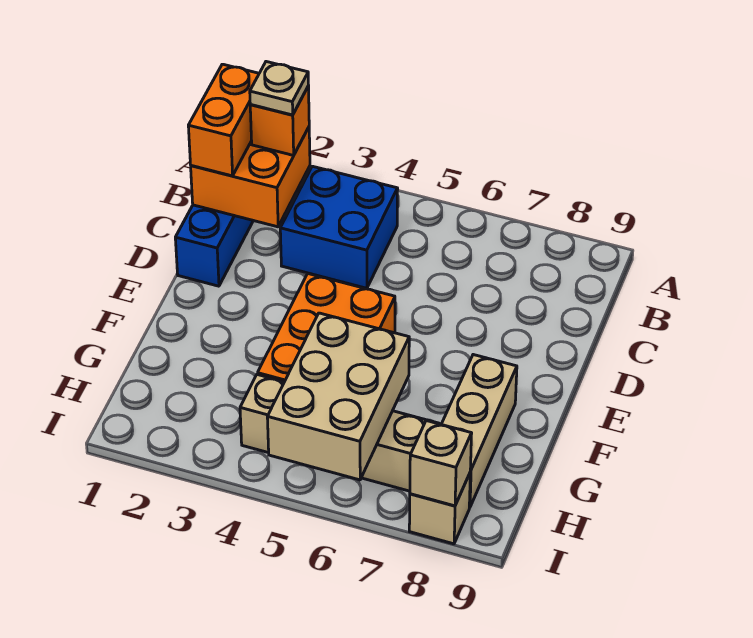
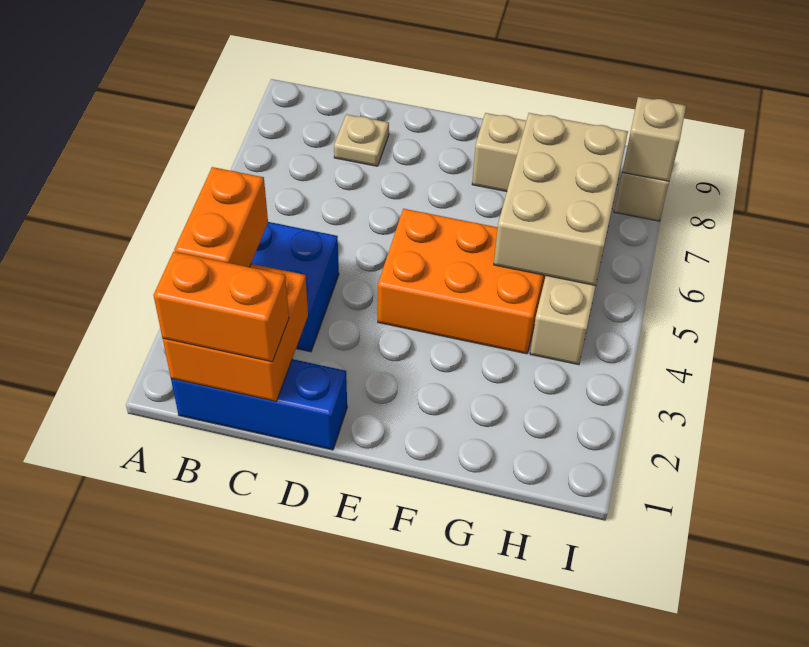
orange 1x1 brick [250,86,309,155] -> orange 1x2 brick [174,167,268,267]
tan 1x1 plate [250,62,308,115] -> tan 1x1 plate moved to [334,114,389,166]
tan 2x3 brick [267,313,409,480] -> tan 2x3 brick turned to [494,113,628,285]

